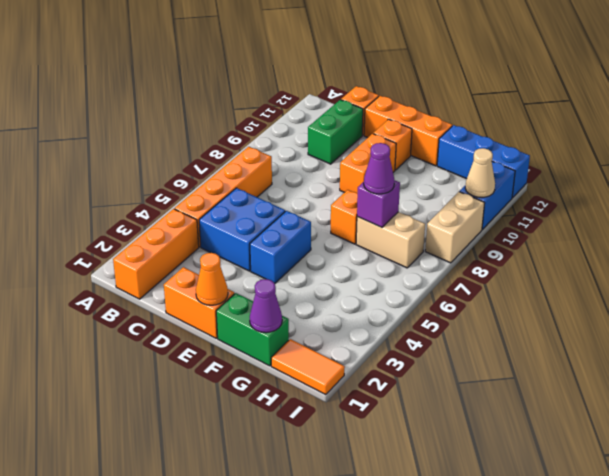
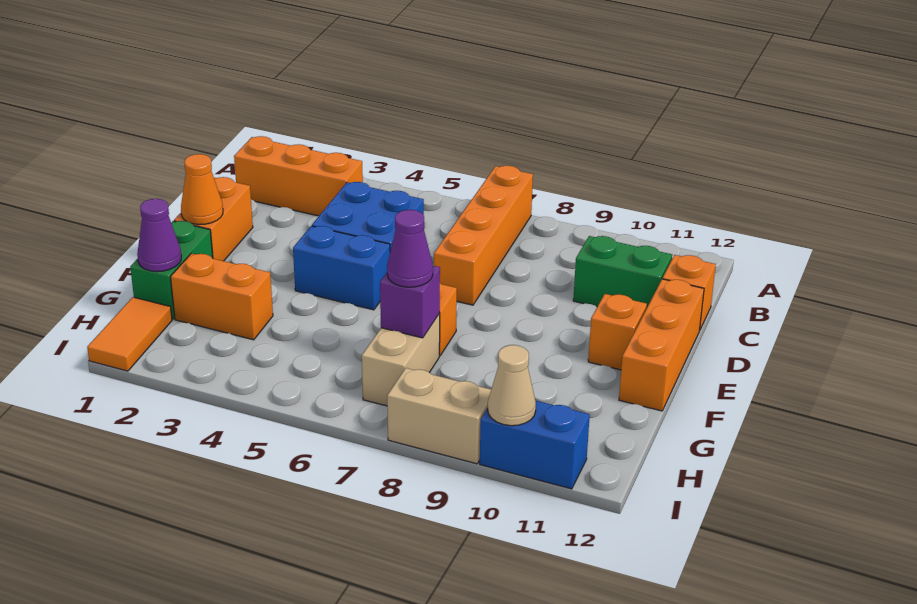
orange 1x4 brick [175,147,272,247] -> orange 1x4 brick turned to [434,166,533,305]
orange 1x2 brick [340,134,396,193] -> orange 1x2 brick moved to [171,253,273,340]
blue 1x3 brick [437,125,530,198] -> none

